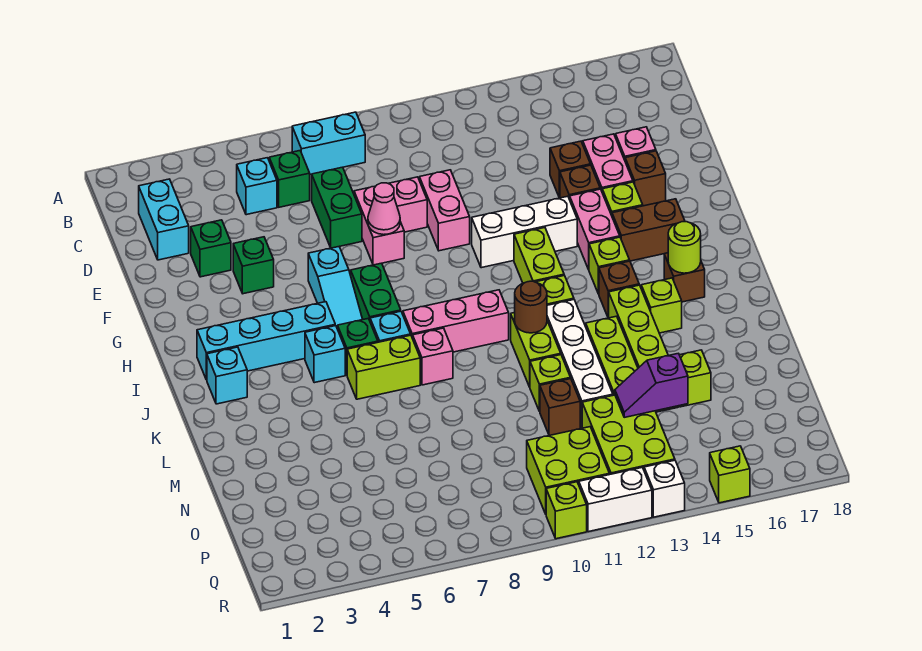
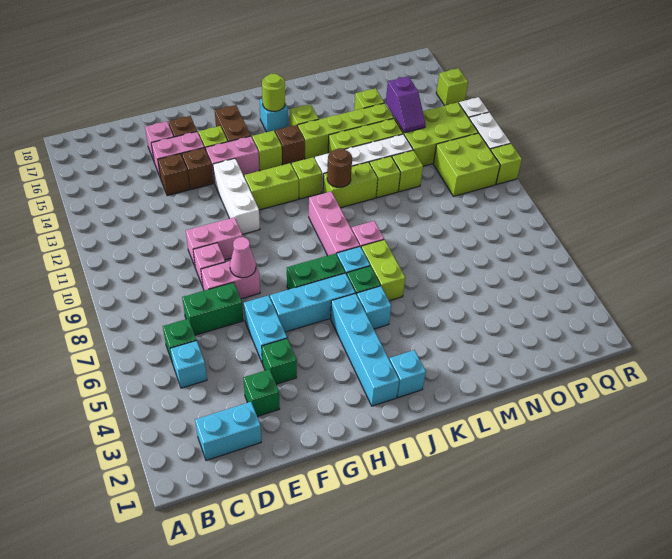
cyan 1x2 brick [292,112,365,174] -> cyan 1x2 brick moved to [244,295,287,363]
cyan 1x3 slope [308,247,363,329] -> cyan 1x3 brick [270,273,355,332]
brown 1x1 brick [664,253,705,302] -> cyan 1x1 brick [260,99,288,132]
brown 1x1 brick [540,379,580,436] -> lime 1x1 brick [392,150,423,192]

